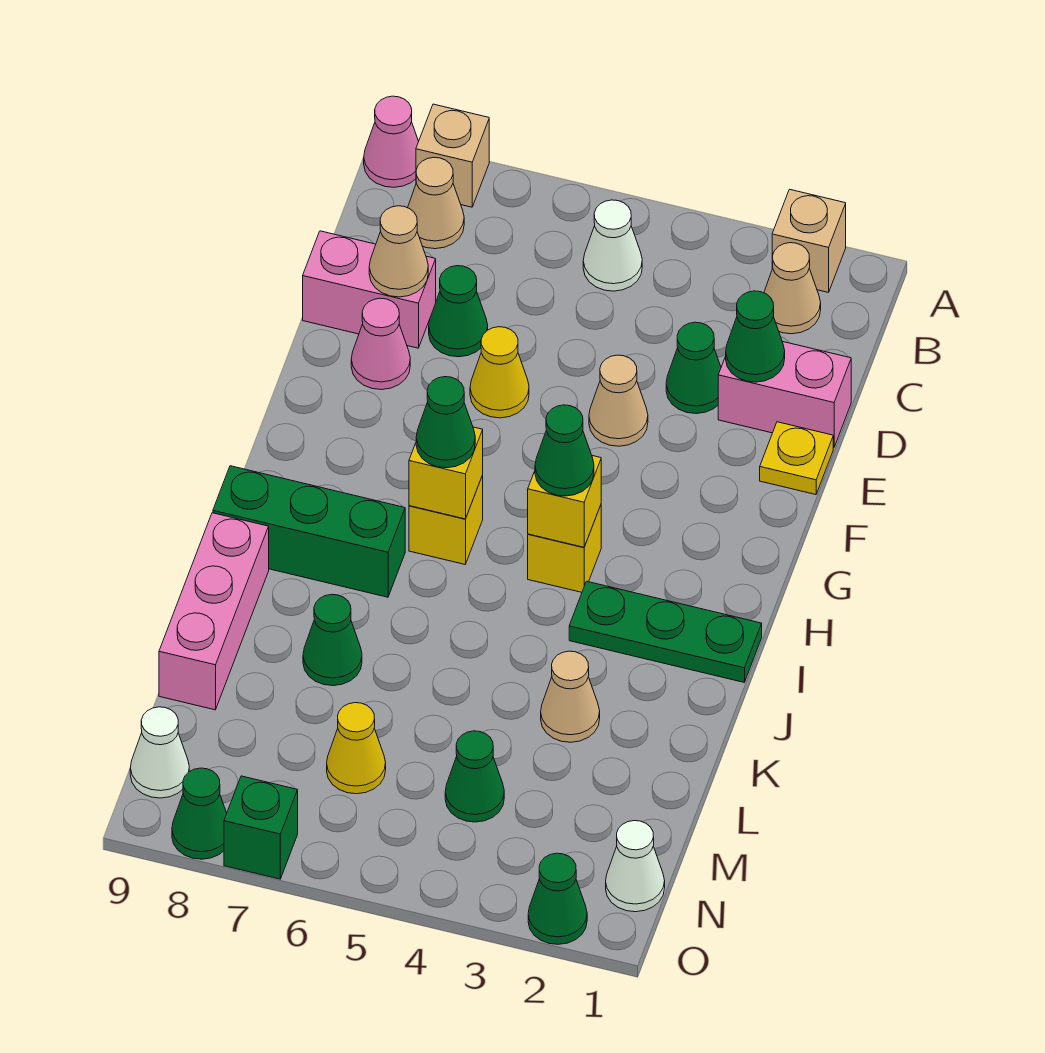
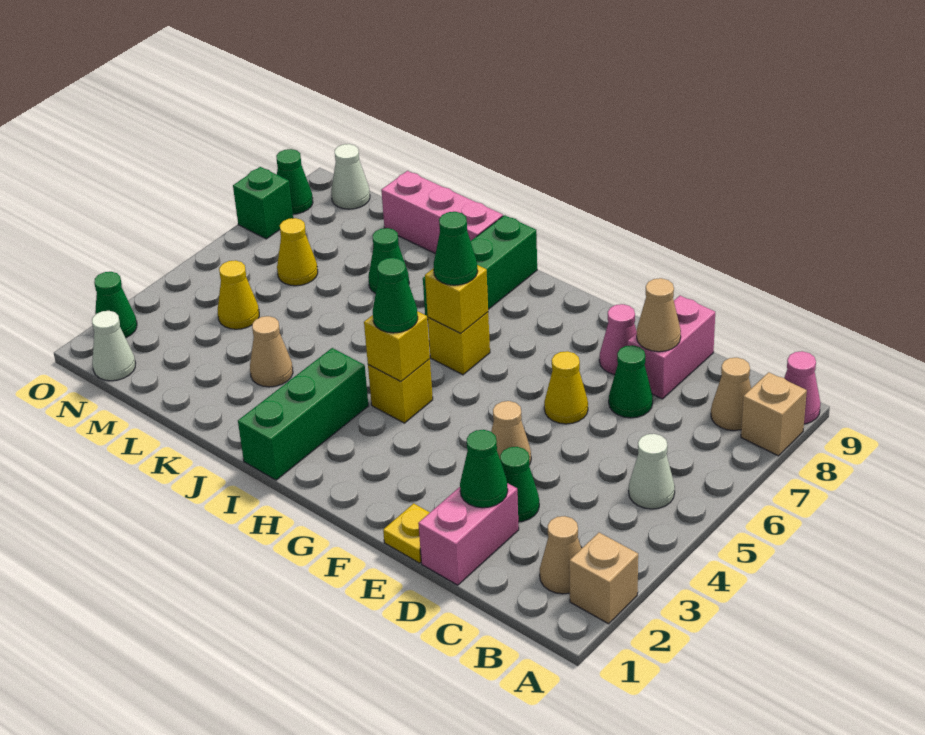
green 1x3 plate [569,581,762,682] -> green 1x3 brick [238,348,368,480]
green 1x1 cone [445,731,504,822] -> yellow 1x1 cone [218,260,259,329]

